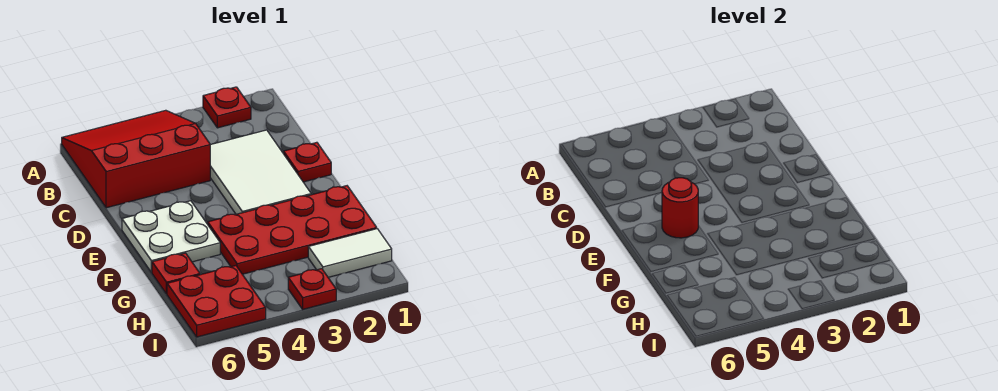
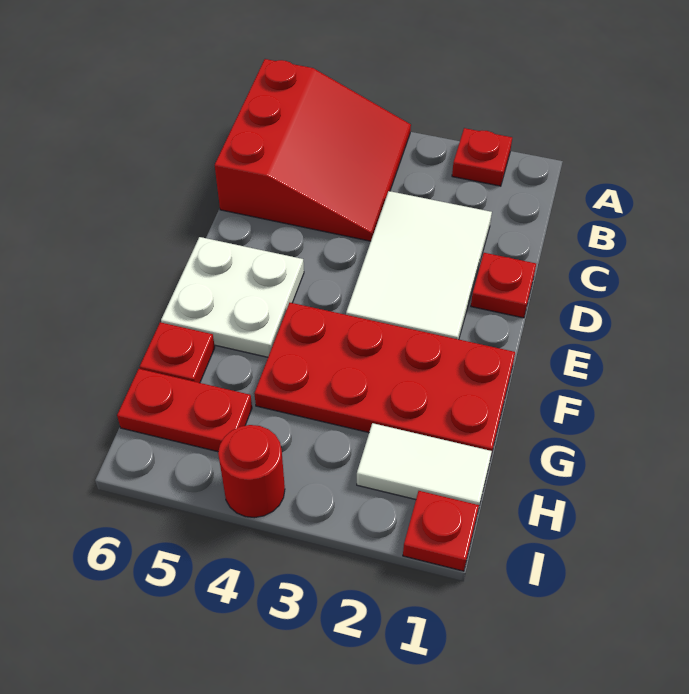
red 3x3 slope [62,110,210,208] -> red 3x3 slope turned to [215,59,411,241]
red 1x1 round brick [662,178,698,238] -> red 1x1 round brick moved to [218,425,285,518]
red 2x2 plate [167,265,266,337] -> red 1x2 plate [117,369,252,452]
red 1x1 plate [288,269,336,309] -> red 1x1 plate moved to [403,491,479,571]

